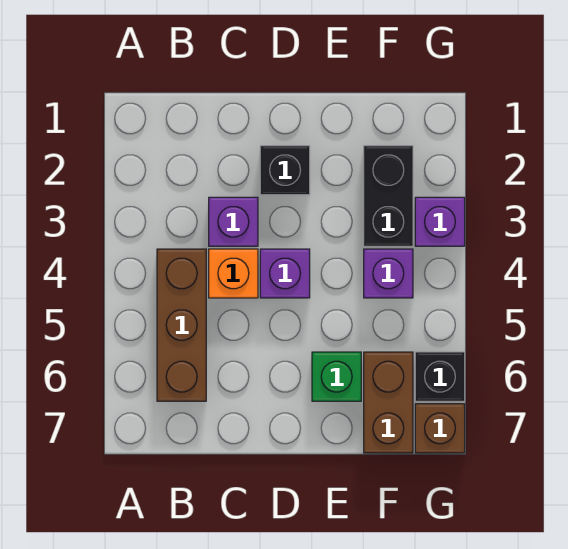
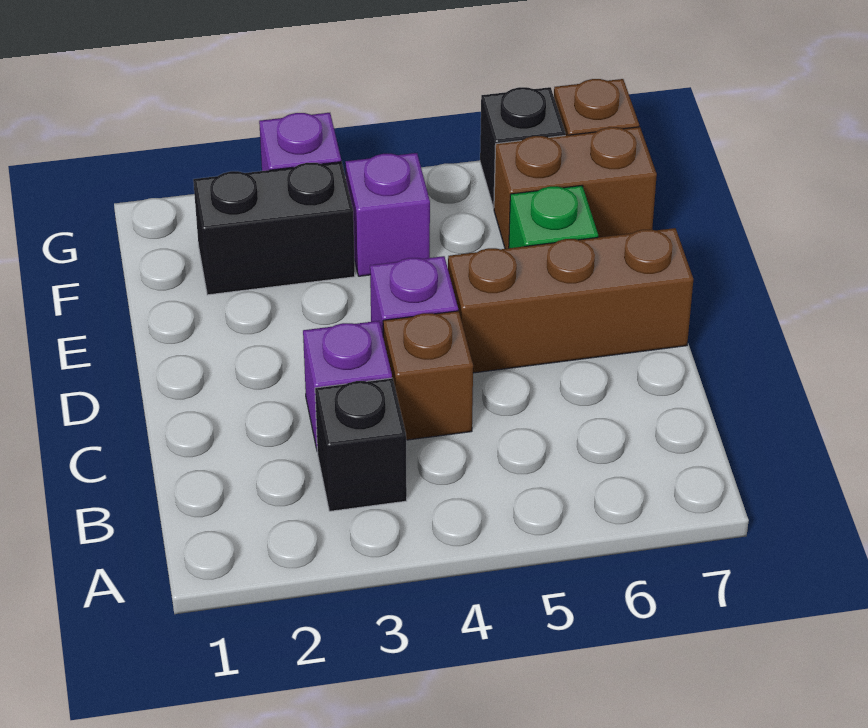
brown 1x3 brick [157,249,206,401] -> brown 1x3 brick moved to [448,228,693,373]
orange 1x1 brick [209,249,258,298] -> brown 1x1 brick [383,311,473,440]
black 1x1 brick [260,146,310,195] -> black 1x1 brick moved to [315,378,407,511]

